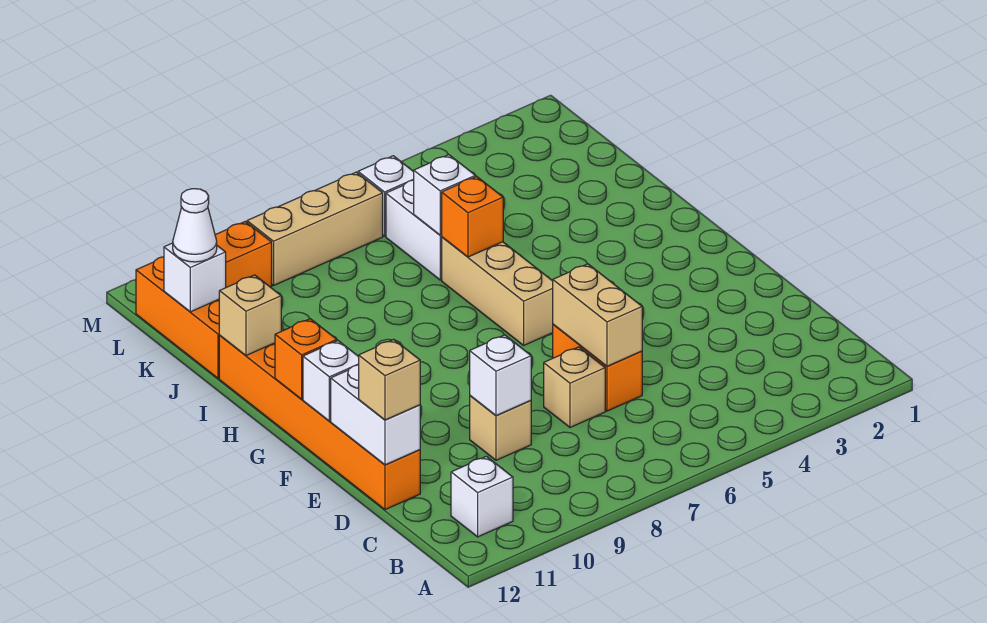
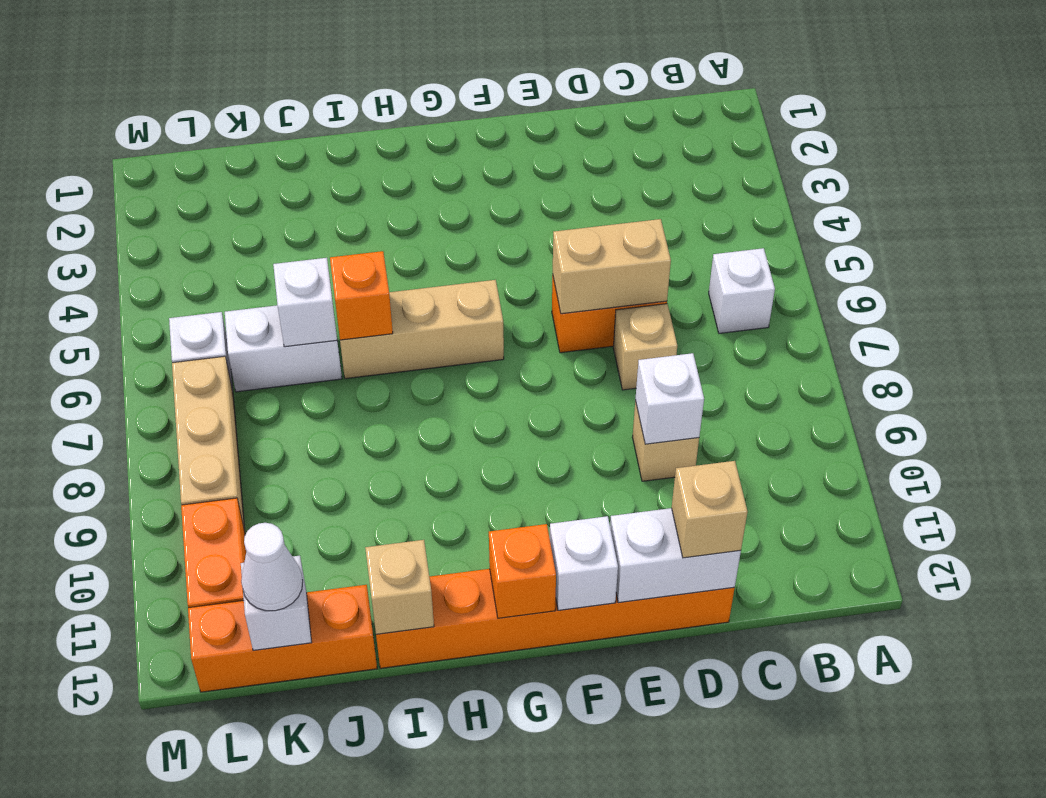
white 1x1 brick [451,456,513,537] -> white 1x1 brick moved to [709,248,775,333]

